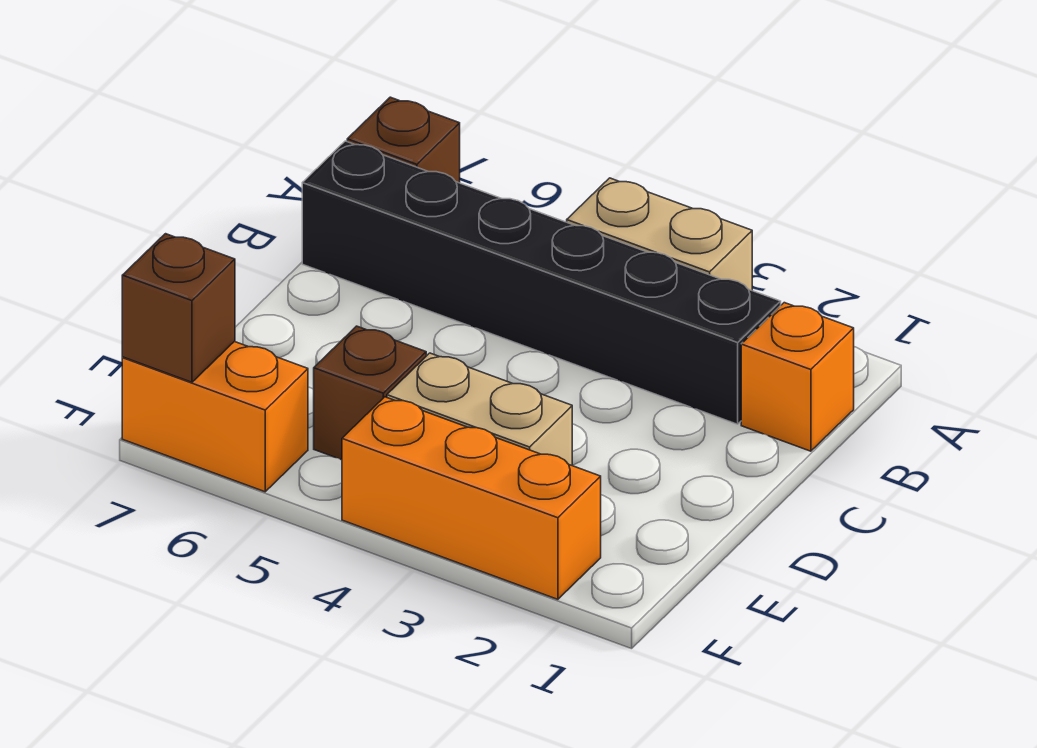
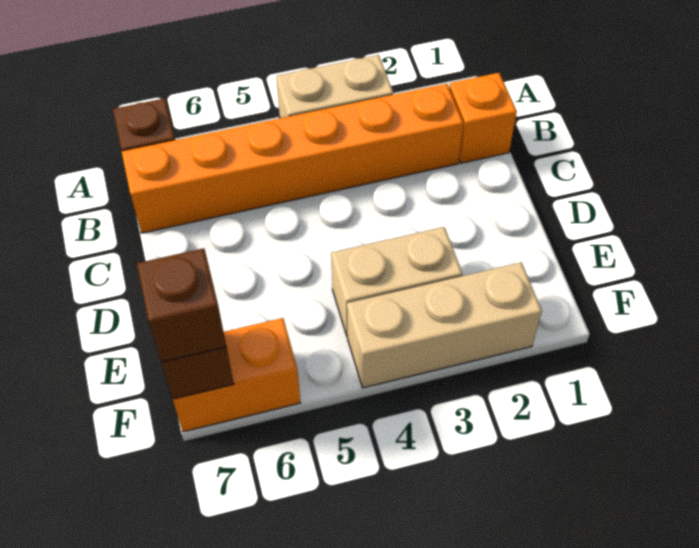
black 1x6 brick [302,141,781,424] -> orange 1x6 brick [122,84,463,233]
brown 1x1 brick [314,326,426,460] -> brown 1x1 brick moved to [137,248,226,362]
orange 1x3 brick [342,397,601,599] -> tan 1x3 brick [347,262,542,388]

